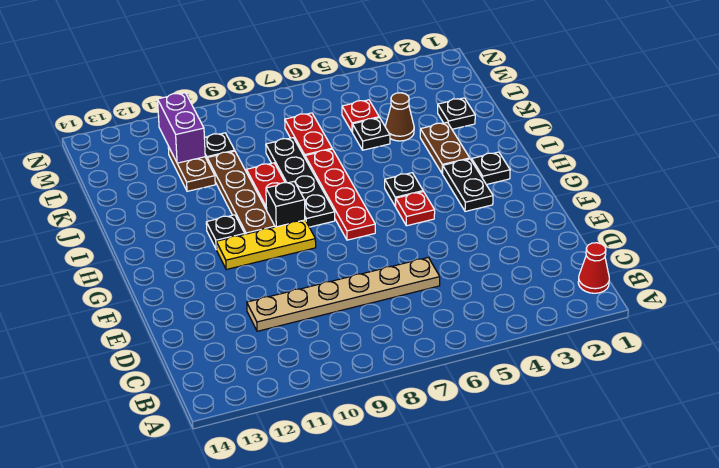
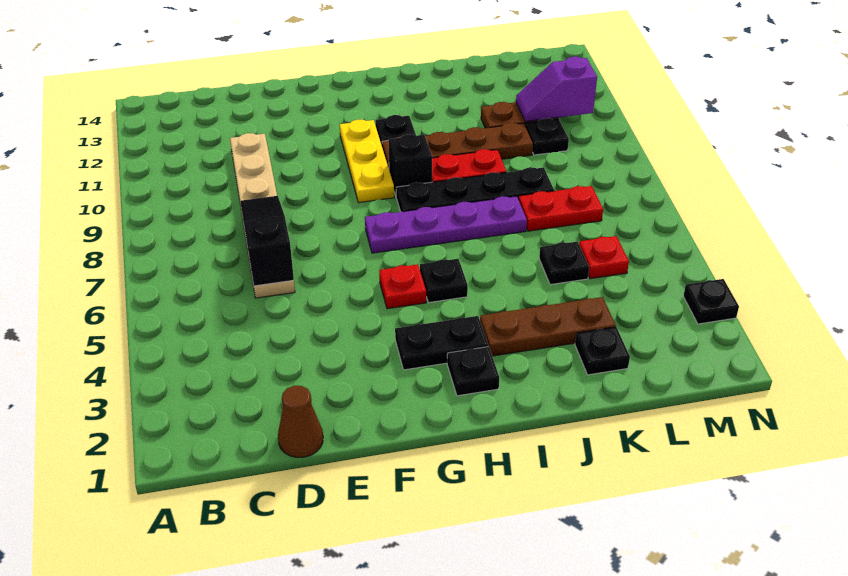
red 1x1 cone [578,243,609,293] -> none
none -> black 1x3 slope [240,196,294,286]
red 1x4 plate [305,149,375,240] -> purple 1x4 plate [365,196,527,253]
brown 1x2 plate [420,122,470,174] -> brown 1x3 plate [480,297,616,356]
brown 1x1 cone [385,93,414,141] -> brown 1x1 cone moved to [278,386,323,457]
purple 1x2 brick [158,93,205,163] -> purple 1x2 slope [516,57,597,122]
none -> black 1x1 plate [683,279,739,324]

